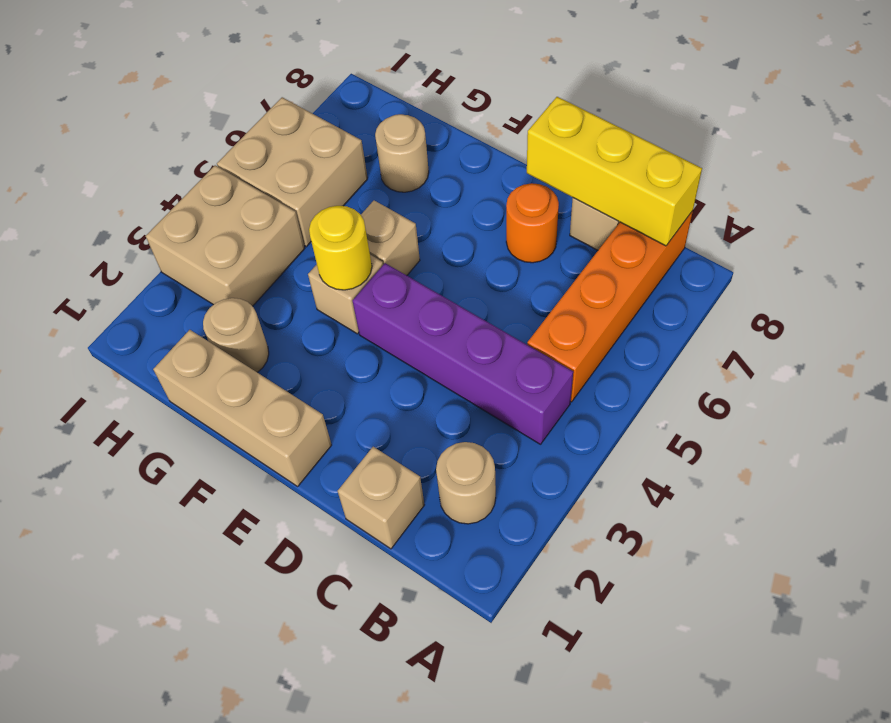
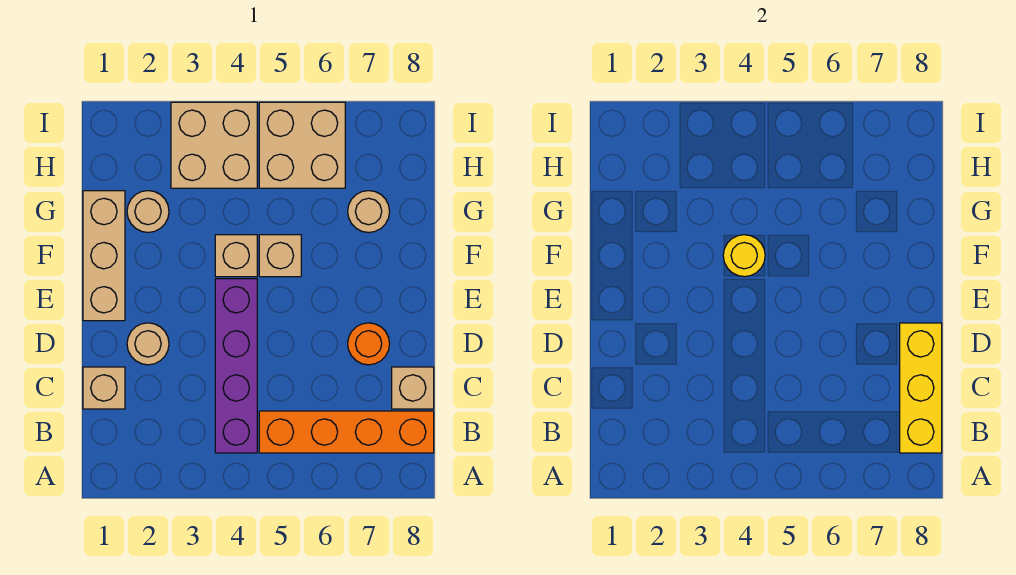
tan 1x1 round brick [436,442,496,524] -> tan 1x1 round brick moved to [127,323,169,365]

